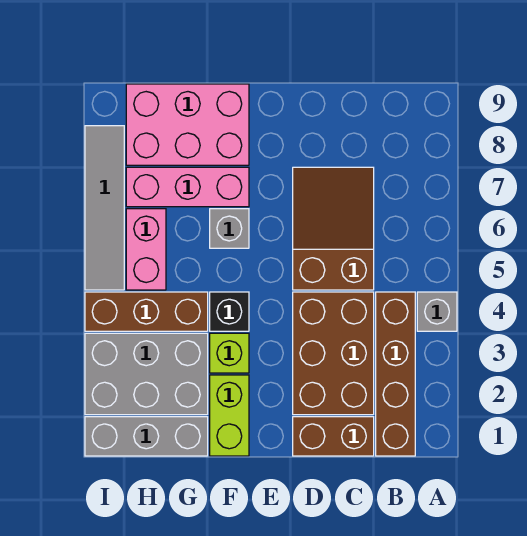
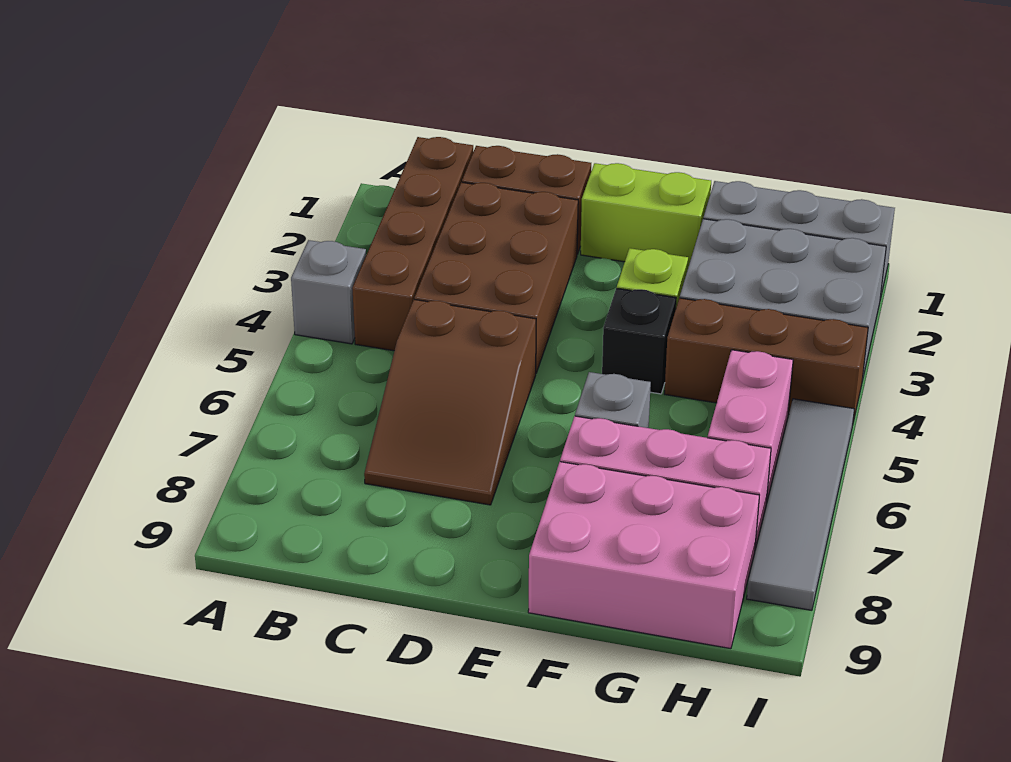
lime 1x2 brick [210,375,249,456] -> lime 1x2 brick turned to [581,163,711,267]

